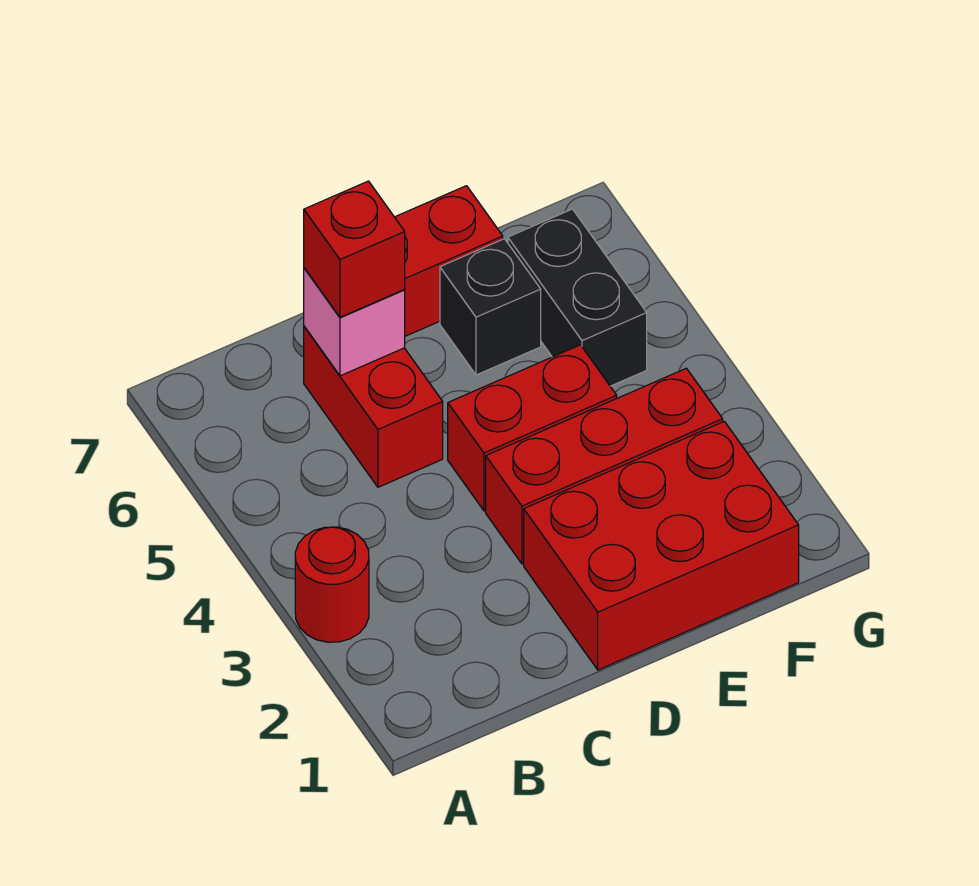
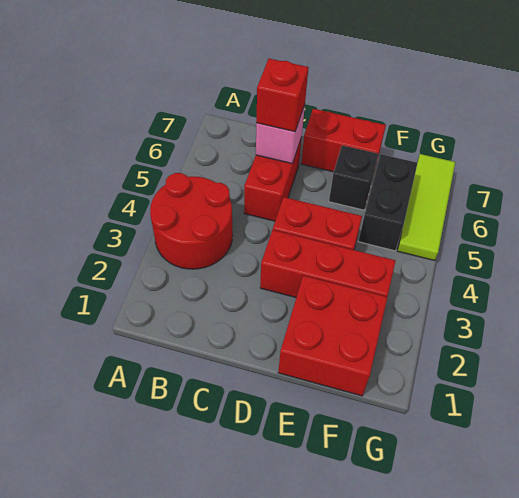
red 1x1 round brick [295,527,369,642] -> red 2x2 round brick [150,173,233,269]
red 2x3 brick [524,421,799,670] -> red 2x2 brick [278,276,387,396]
none -> lime 1x3 tile [397,154,455,261]

